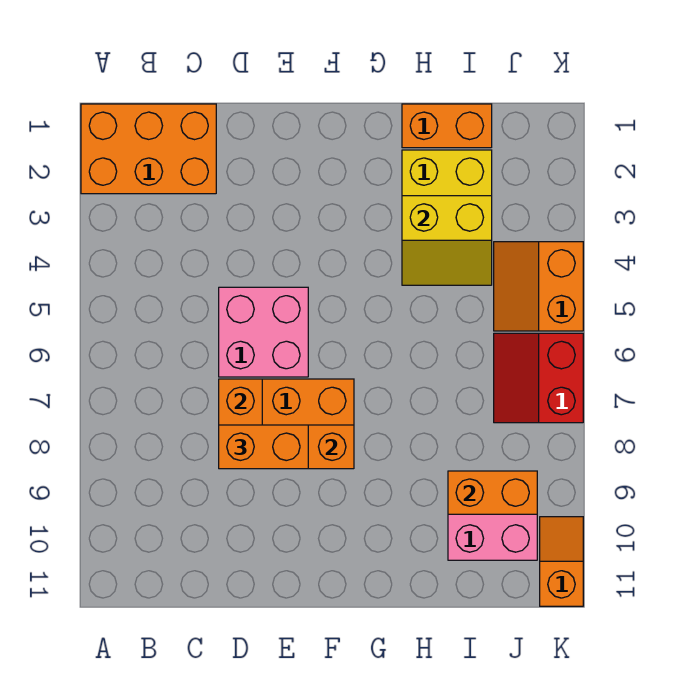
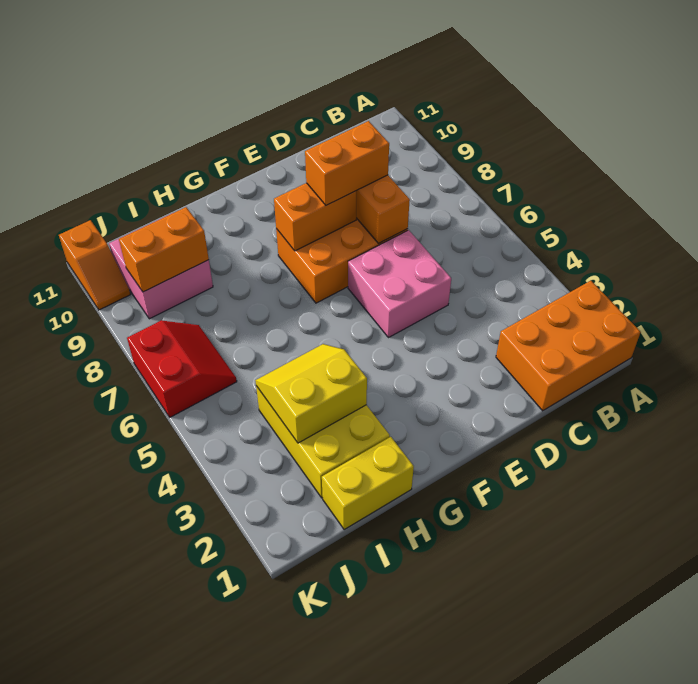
orange 1x2 brick [402,104,492,148] -> yellow 1x2 brick [322,437,414,529]
orange 2x2 slope [494,242,583,331] -> none

